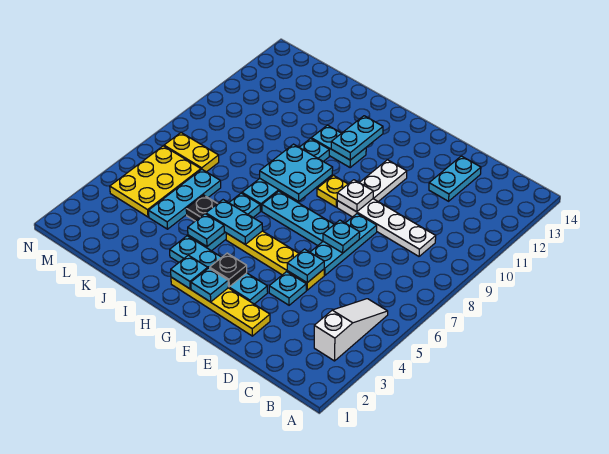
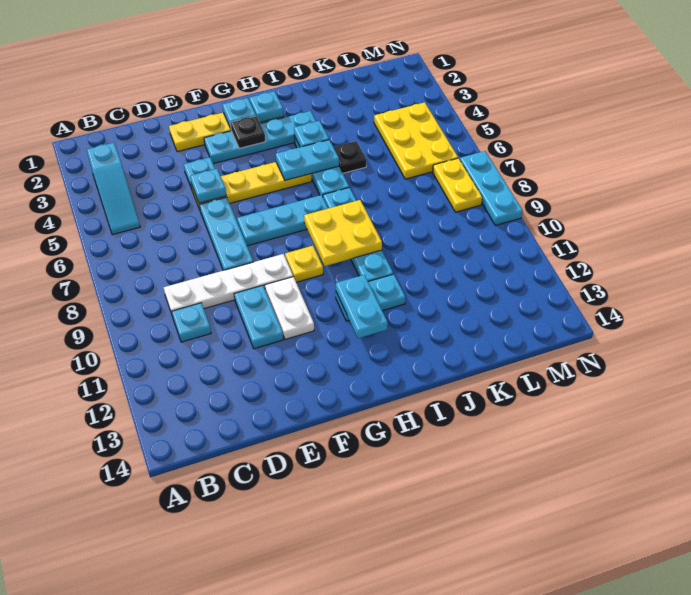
white 1x3 slope [314,299,388,361] -> cyan 1x3 slope [87,143,140,235]
cyan 1x2 plate [429,156,481,201] -> cyan 1x2 plate moved to [234,285,283,349]
cyan 1x1 plate [323,220,360,253] -> cyan 1x1 plate moved to [172,303,211,342]
white 1x1 plate [337,180,373,212] -> none
cyan 2x2 plate [260,144,333,201] -> yellow 2x2 plate [304,200,382,266]
cyan 1x3 plate [149,169,221,229] -> cyan 1x3 plate moved to [460,151,523,225]
yellow 1x2 plate [164,133,219,172] -> yellow 1x2 plate turned to [433,158,482,212]

